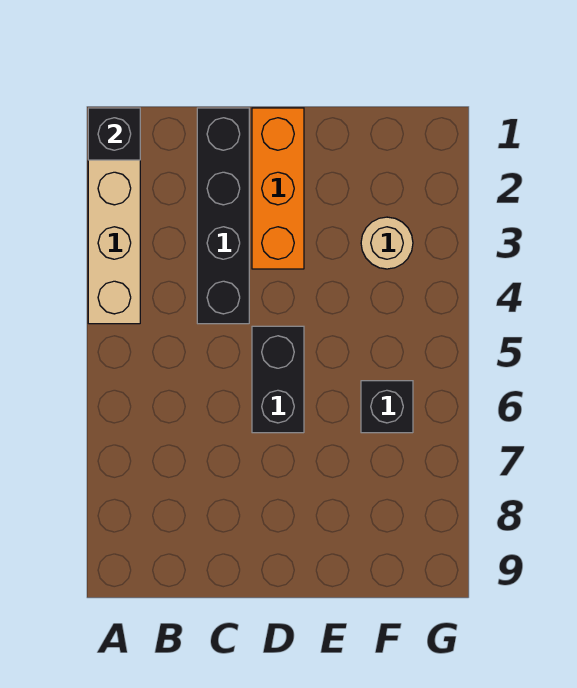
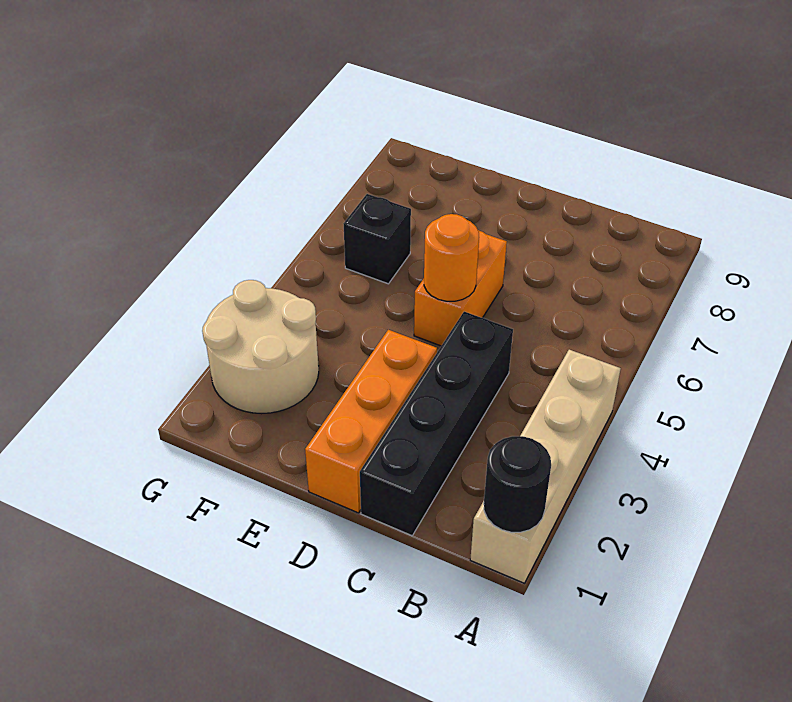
black 1x1 brick [88,108,140,160] -> black 1x1 round brick [484,436,551,532]
black 1x2 brick [252,326,304,433] -> orange 1x2 brick [414,230,507,346]
none -> orange 1x1 round brick [424,214,479,301]
tan 1x1 round brick [361,217,413,269] -> tan 2x2 round brick [202,280,319,414]

